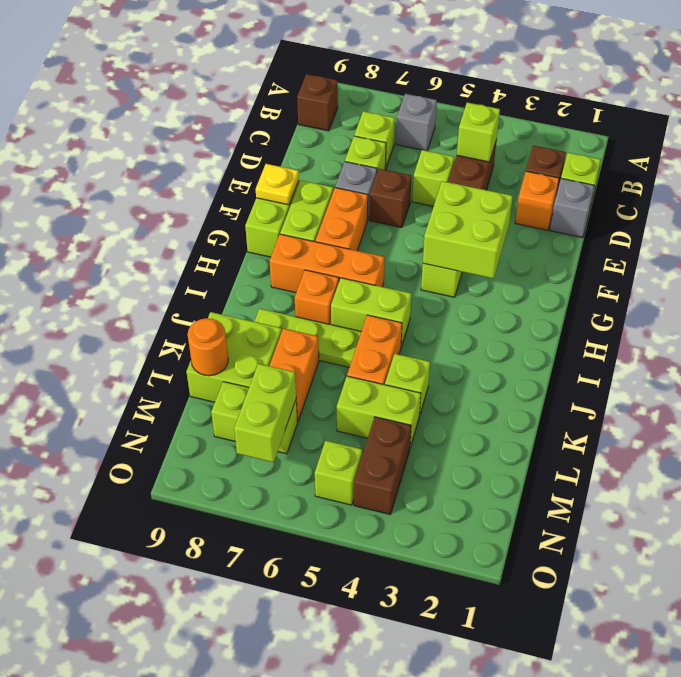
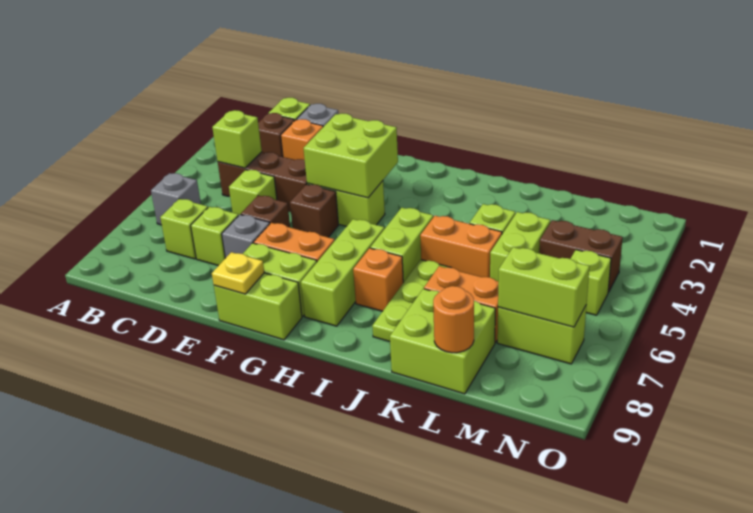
brown 1x1 brick [297,74,338,131] -> brown 1x1 brick moved to [290,184,338,237]
orange 1x3 brick [270,234,385,293] -> lime 1x3 brick [301,219,384,326]
lime 1x2 brick [211,382,298,454] -> lime 1x2 brick turned to [497,306,586,364]

